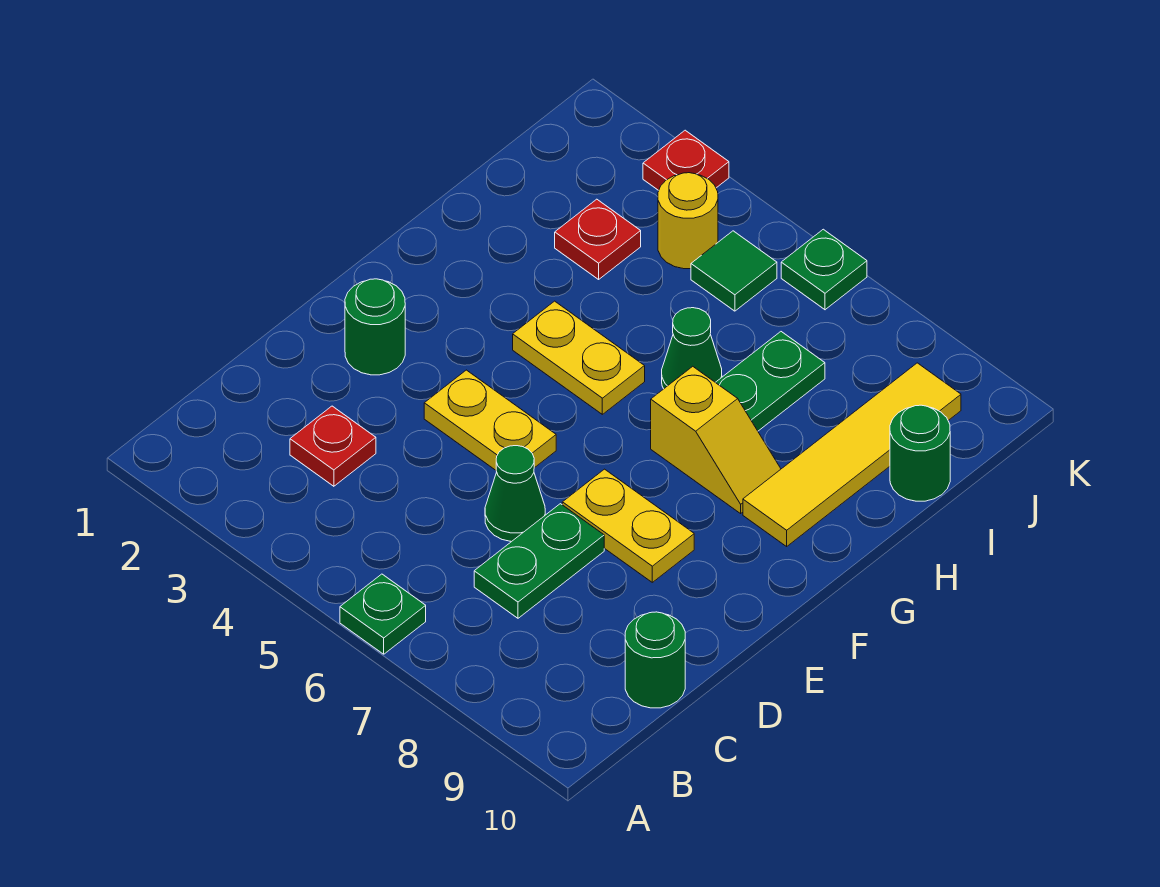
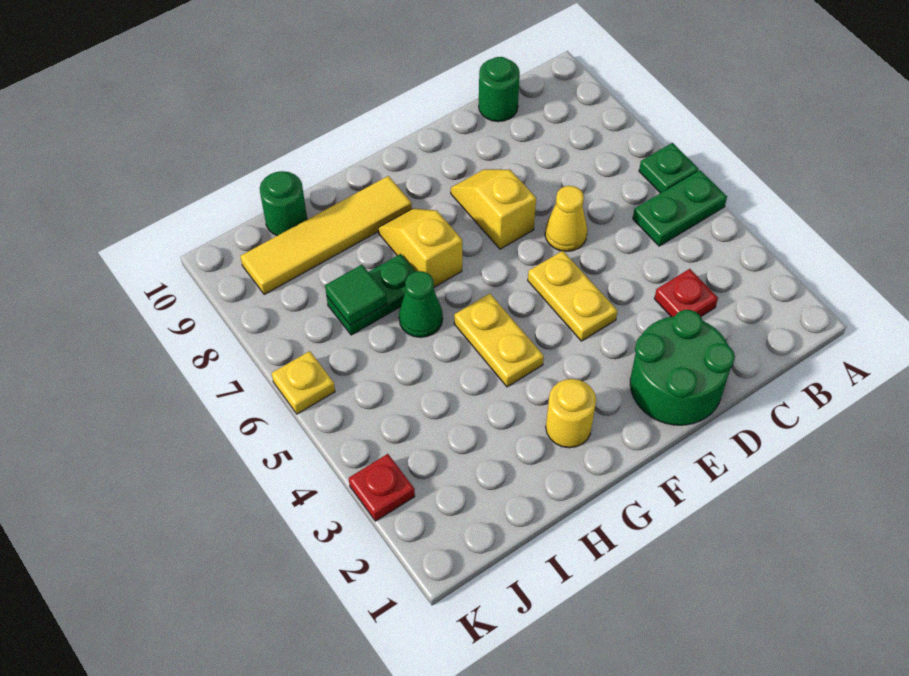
green 1x2 plate [474,504,604,618] -> green 1x2 plate moved to [633,170,727,246]
green 1x1 cone [485,446,545,542] -> yellow 1x1 cone [545,186,588,251]
green 1x1 round brick [345,279,405,375] -> green 2x2 round brick [630,310,735,425]
yellow 1x2 plate [562,469,694,582] -> yellow 1x2 slope [451,169,536,249]
red 1x1 plate [555,199,641,279] -> none
yellow 1x1 round brick [658,173,718,269] -> yellow 1x1 round brick moved to [546,379,596,448]
green 1x1 tile [691,231,777,311] -> green 1x1 tile moved to [325,265,387,325]
green 1x1 plate [781,229,867,310] -> yellow 1x1 plate [272,351,335,414]

